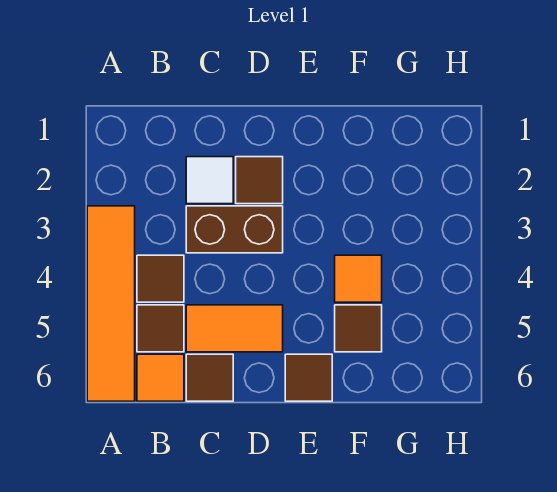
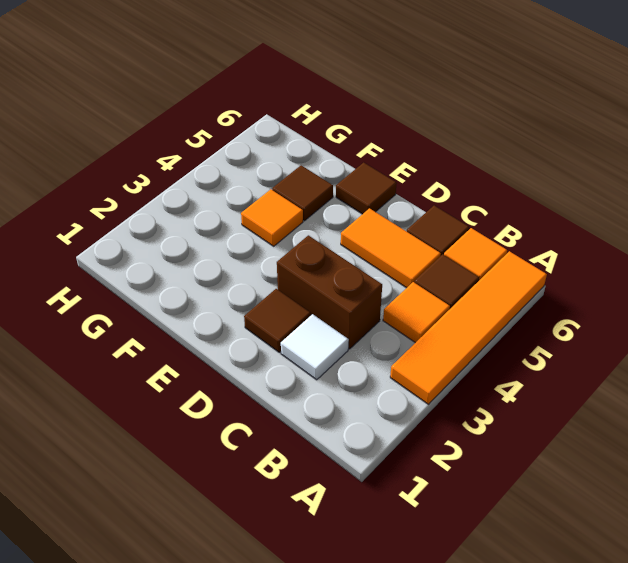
brown 1x1 tile [137,255,184,302] -> orange 1x1 tile [383,282,450,343]

